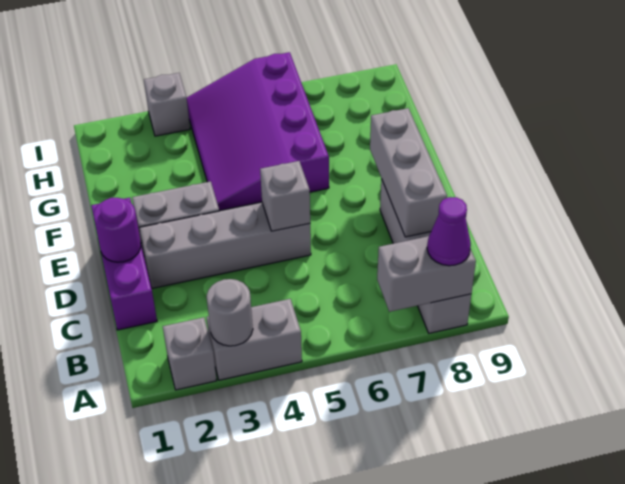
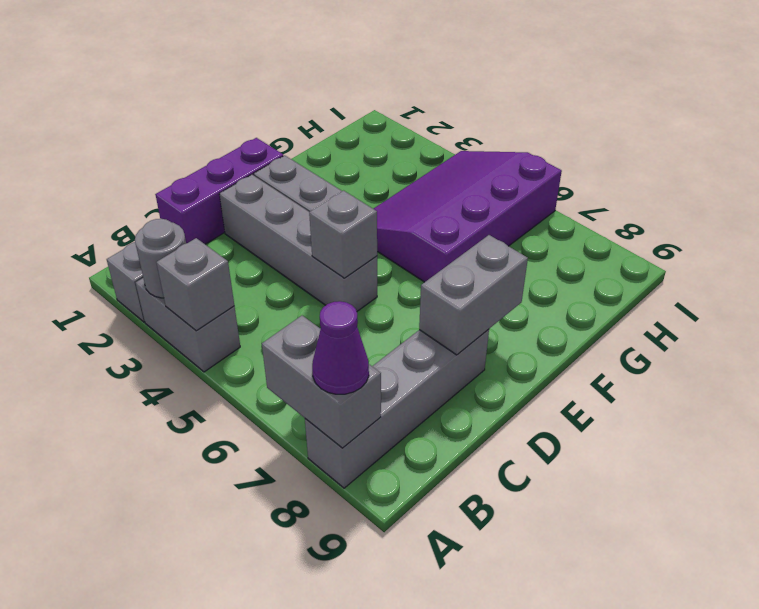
grey 1x3 brick [370,108,447,237] -> grey 1x2 brick [419,235,528,355]
purple 1x1 round brick [94,198,141,262] -> none
grey 1x1 brick [144,73,190,136] -> grey 1x1 brick moved to [156,238,234,331]

